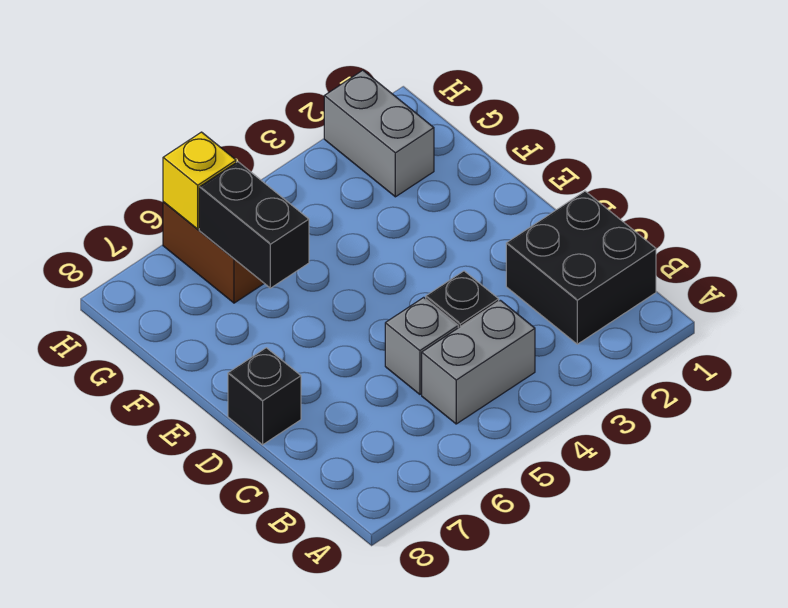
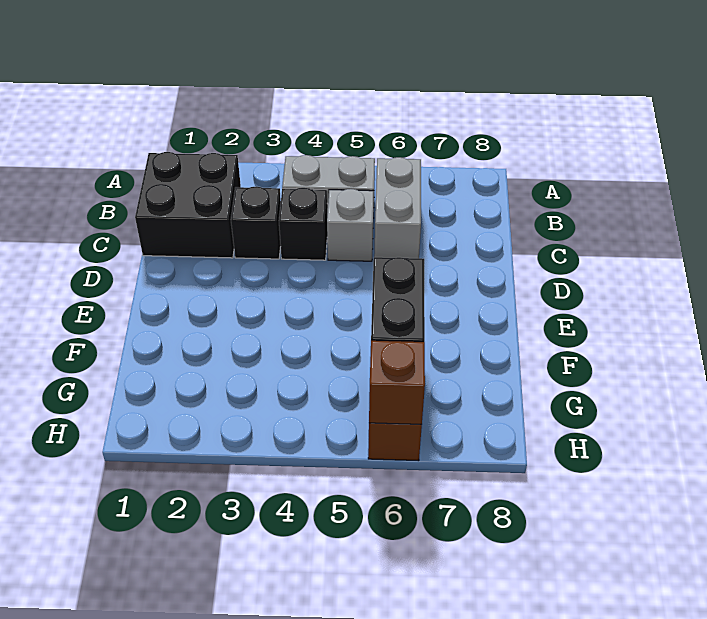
black 1x1 brick [228,348,301,445] -> black 1x1 brick moved to [231,187,281,259]
grey 1x2 brick [324,70,434,197] -> grey 1x2 brick moved to [374,157,421,258]
yellow 1x1 brick [163,132,236,229] -> brown 1x1 brick [369,341,425,424]

